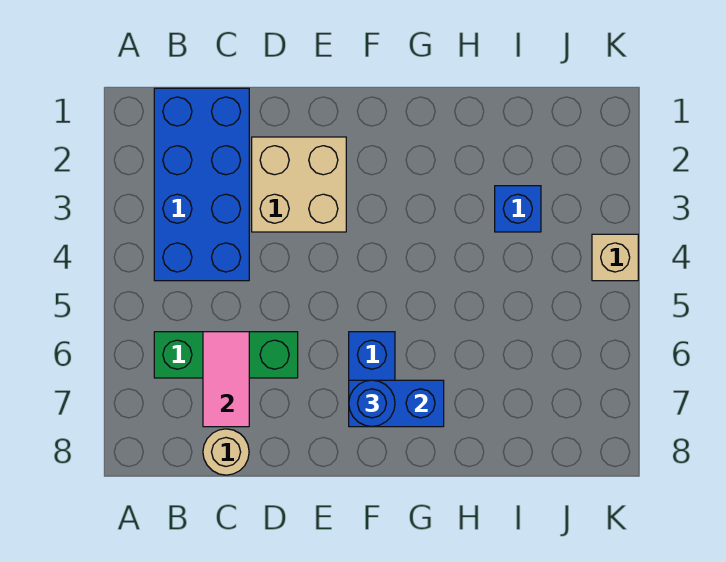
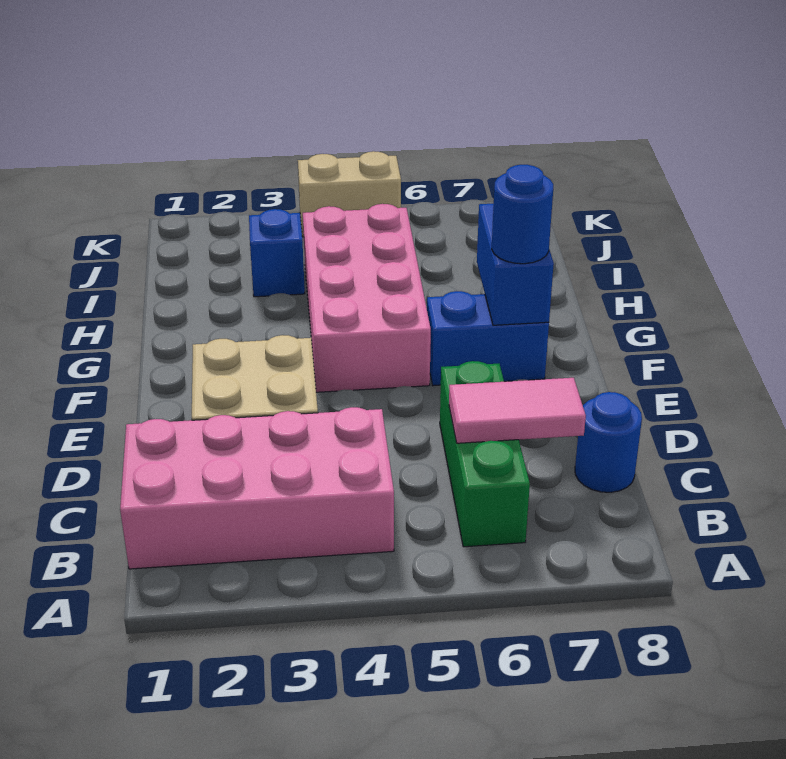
blue 2x4 brick [154,88,249,281] -> pink 2x4 brick [120,407,394,569]
tan 1x1 round brick [203,429,249,475] -> blue 1x1 round brick [575,392,642,492]
none -> pink 2x4 brick [303,204,431,392]
tan 1x1 brick [592,234,638,281] -> tan 1x2 brick [298,151,401,237]

